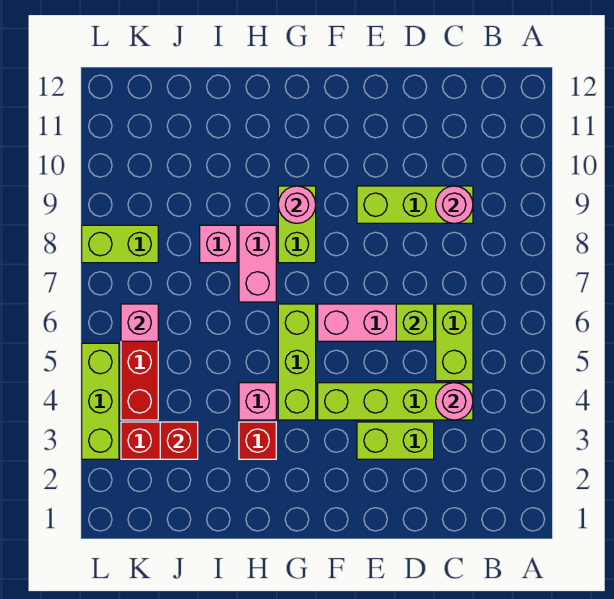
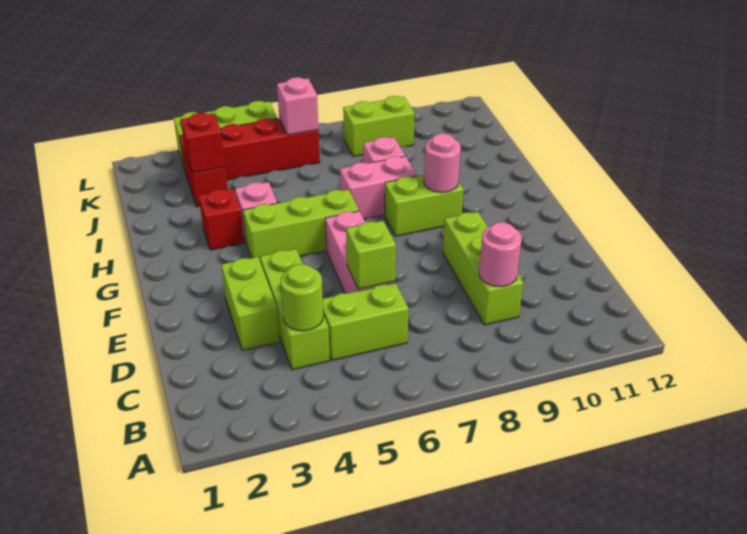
lime 1x4 brick [318,383,473,420] -> lime 1x3 brick [260,249,330,370]
pink 1x1 round brick [436,383,473,420] -> lime 1x1 round brick [281,264,324,331]
lime 1x2 brick [82,225,158,263] -> lime 1x2 brick turned to [343,96,415,156]

